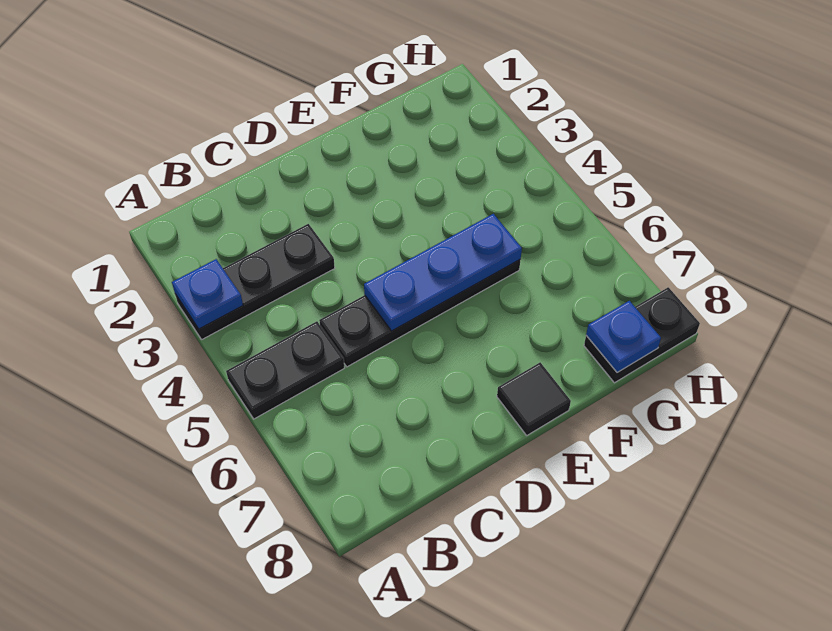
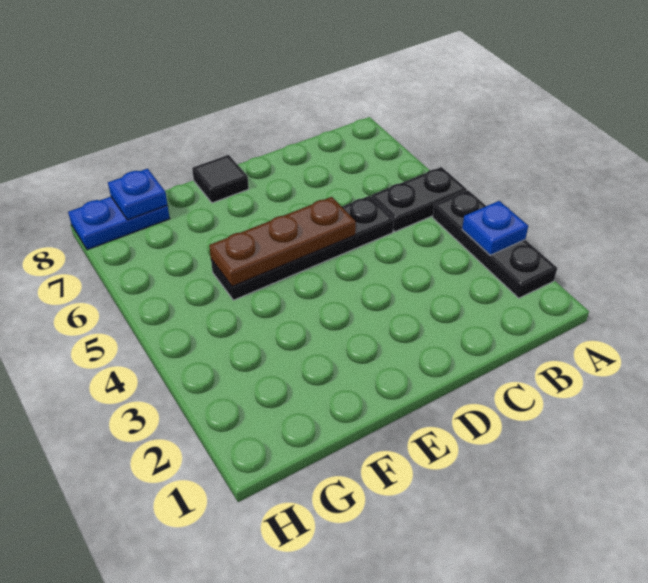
black 1x3 plate [175,224,335,340] -> black 1x3 plate turned to [433,190,557,298]
blue 1x3 plate [364,214,522,331] -> brown 1x3 plate [209,197,356,287]
black 1x2 plate [584,287,700,383] -> blue 1x2 plate [68,197,170,250]

